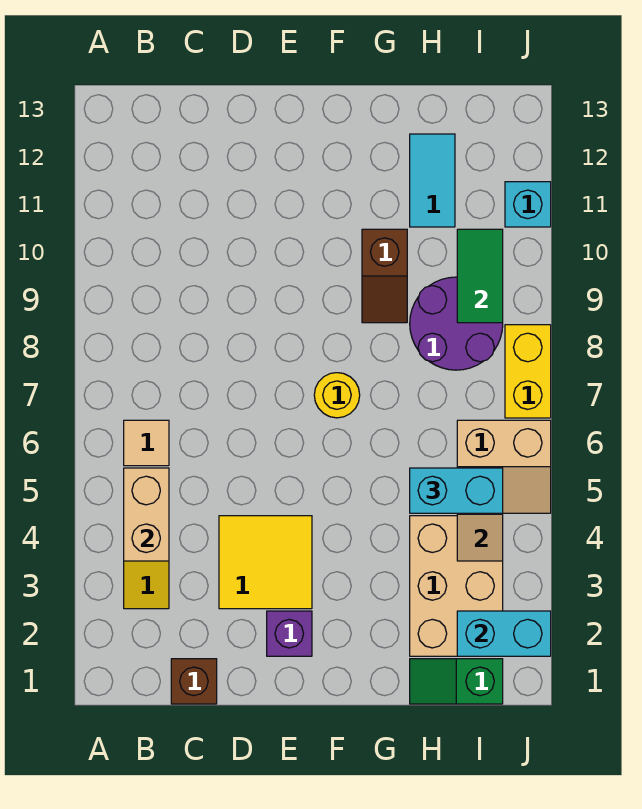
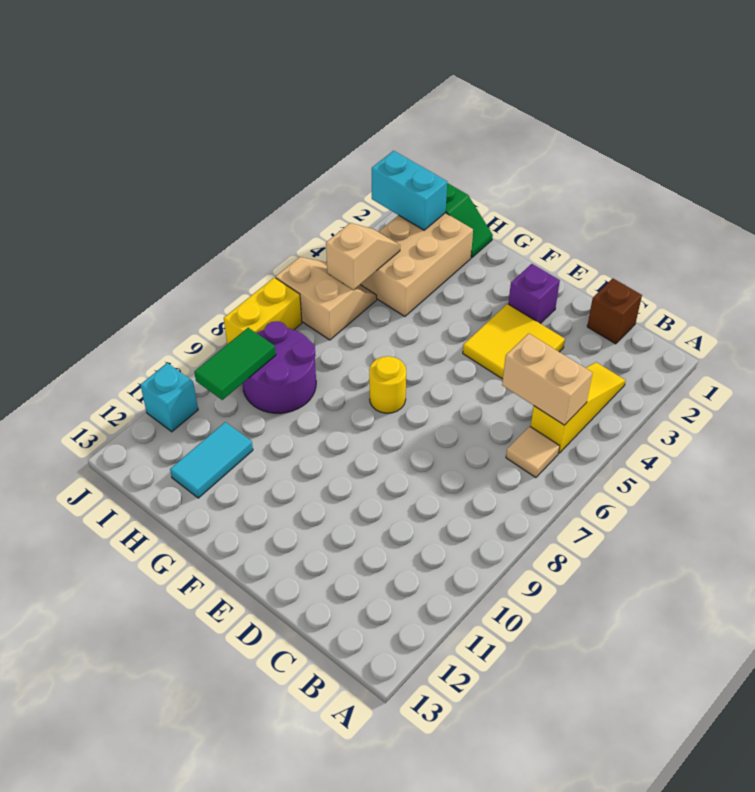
tan 1x2 brick [124,468,169,561] -> tan 1x2 brick turned to [502,333,592,425]
brown 1x2 slope [362,229,407,323] -> none
cyan 1x2 brick [410,468,503,513] -> none

